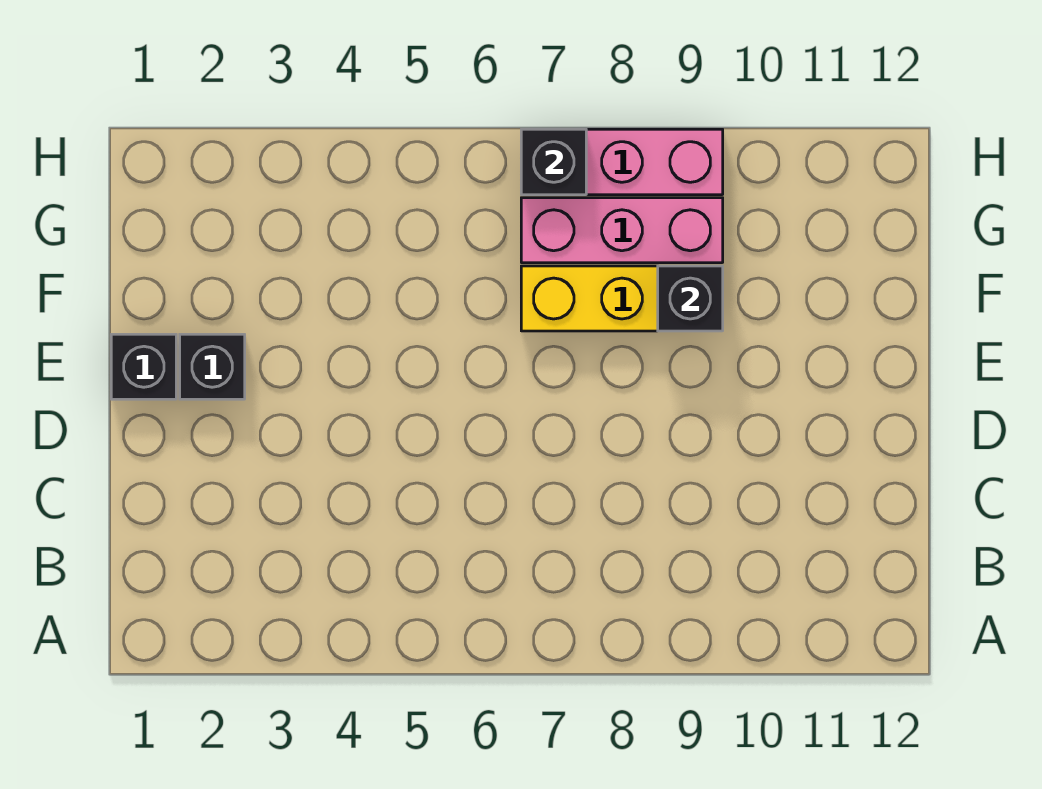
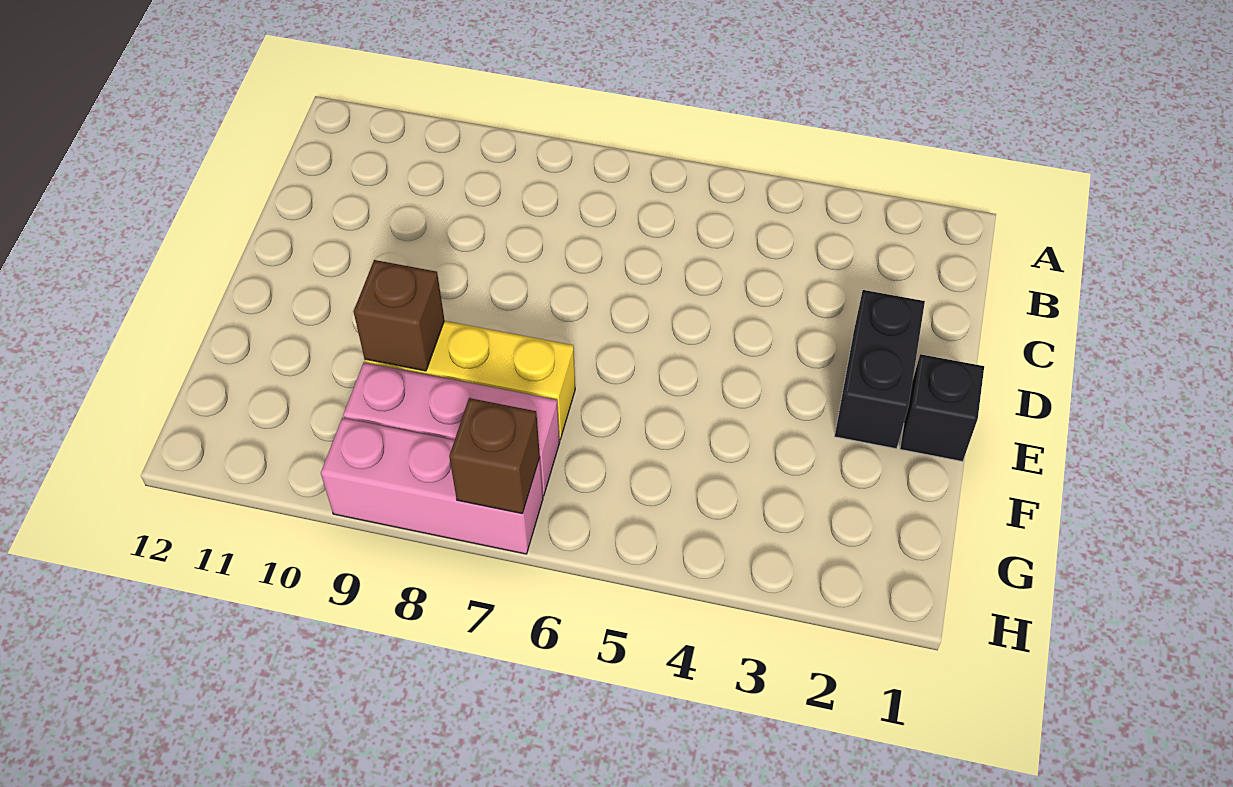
black 1x1 brick [180,334,245,399] -> black 1x2 brick [834,290,925,449]
black 1x1 brick [658,266,723,331] -> brown 1x1 brick [354,260,445,371]
black 1x1 brick [521,129,586,195] -> brown 1x1 brick [449,398,540,514]

